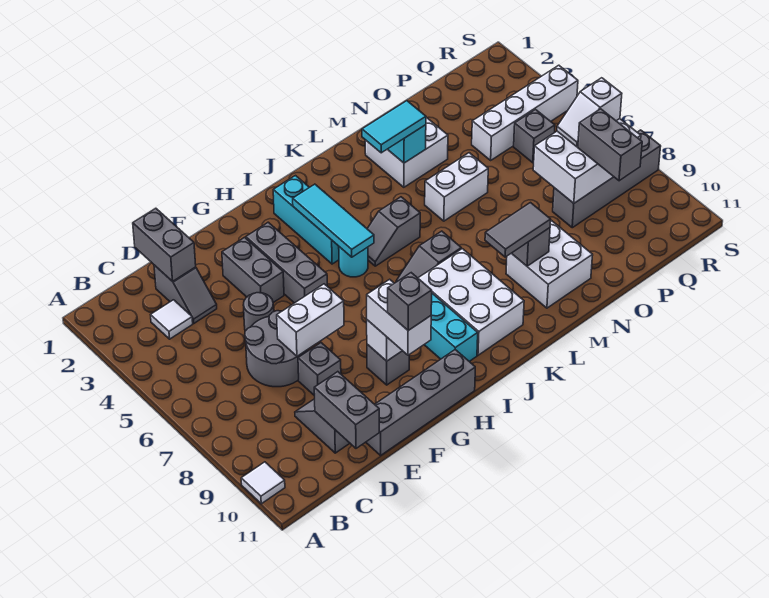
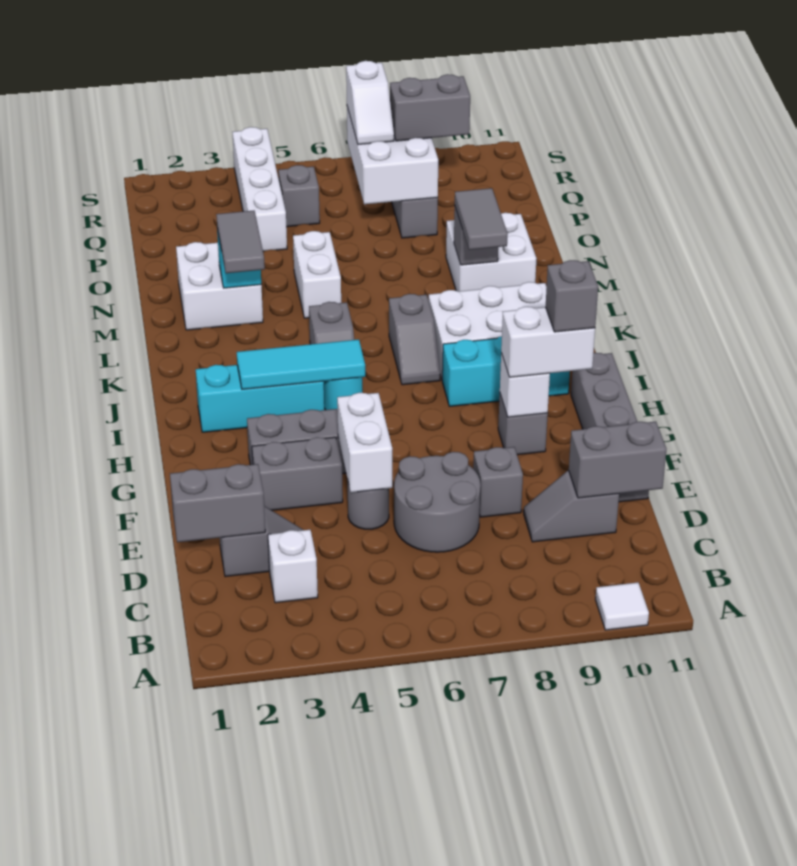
white 1x1 tile [151,300,193,339] -> white 1x1 brick [268,530,318,603]
white 1x2 brick [277,284,344,356] -> white 1x2 brick moved to [337,393,392,492]
cyan 1x2 tile [362,101,426,153] -> grey 1x2 tile [216,211,265,273]

